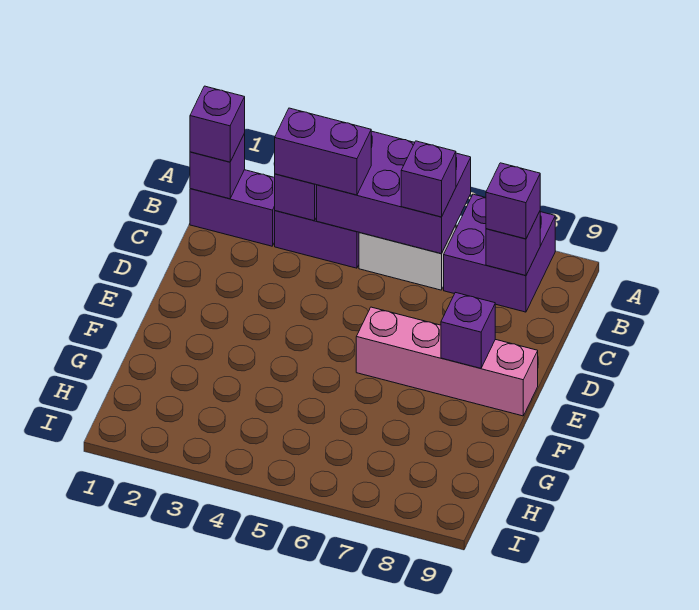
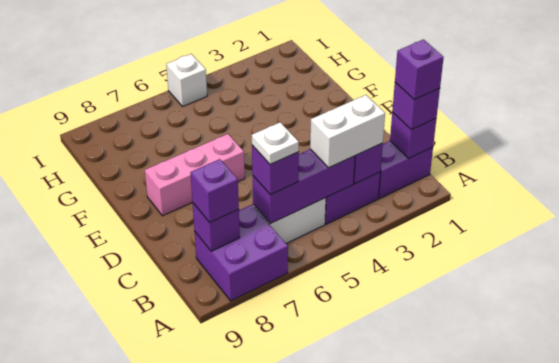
purple 2x3 brick [317,131,471,254] -> purple 1x3 brick [253,149,355,224]
purple 1x2 brick [275,108,371,195] -> white 1x2 brick [310,95,385,168]
none -> white 1x1 plate [252,122,299,164]
pink 1x4 brick [356,307,538,416] -> pink 1x3 brick [145,134,245,216]
purple 1x1 brick [441,292,495,368] -> purple 1x1 brick moved to [395,40,444,99]
none -> white 1x1 brick [166,54,207,106]

